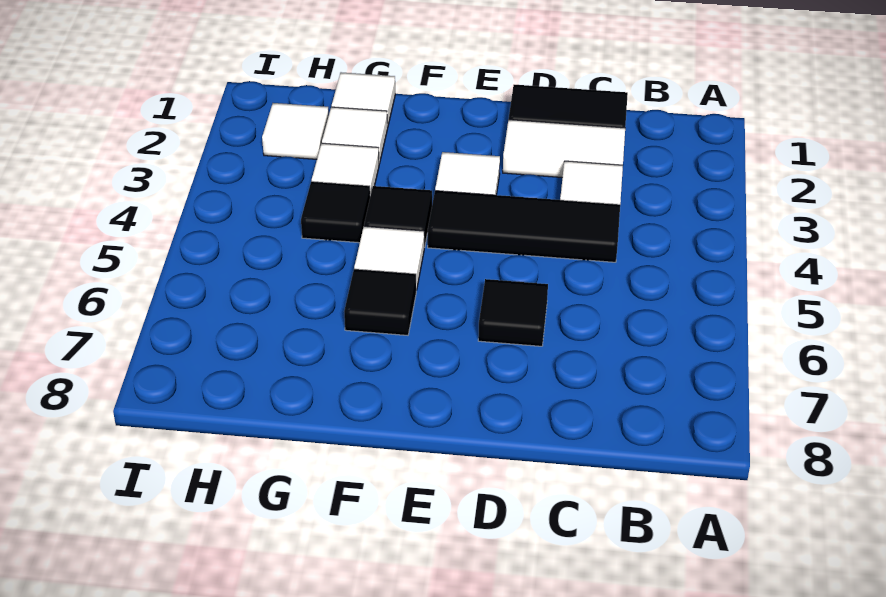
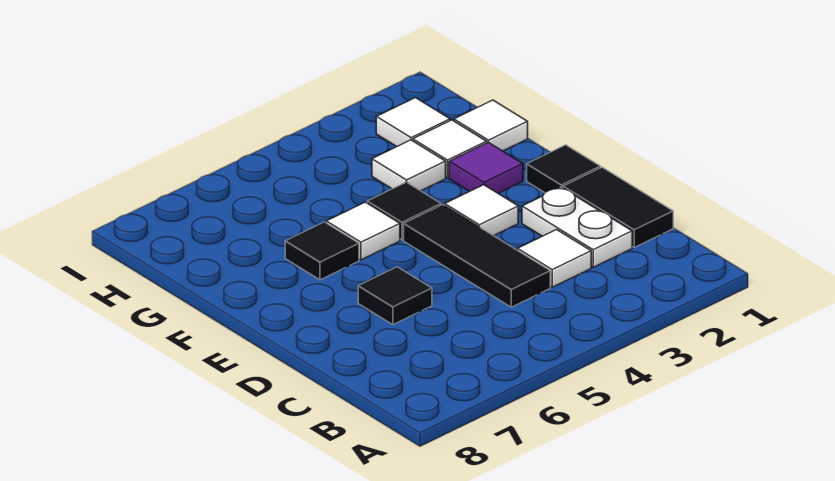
white 1x2 tile [503,120,625,178] -> white 1x2 plate [522,187,632,267]
none -> purple 1x1 tile [449,142,523,193]
black 1x1 tile [301,181,370,243] -> black 1x1 tile moved to [527,145,600,193]

